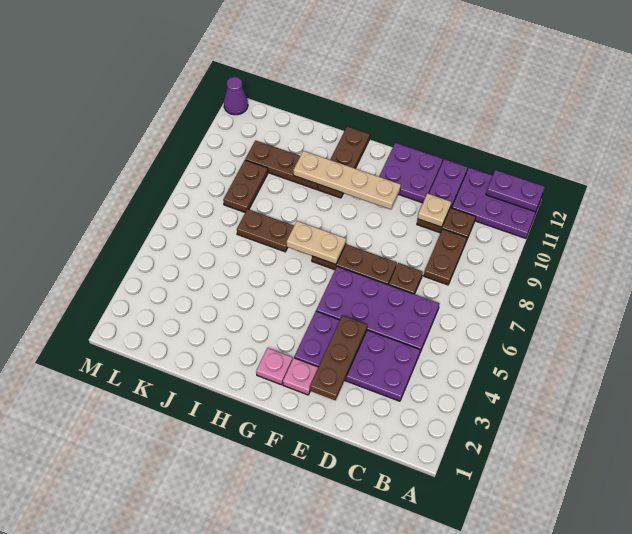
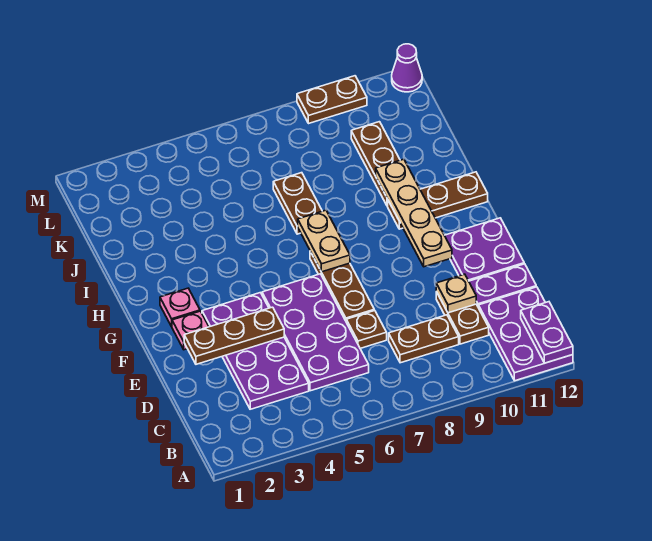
brown 1x2 plate [223,160,268,212] -> brown 1x2 plate moved to [297,76,367,123]

